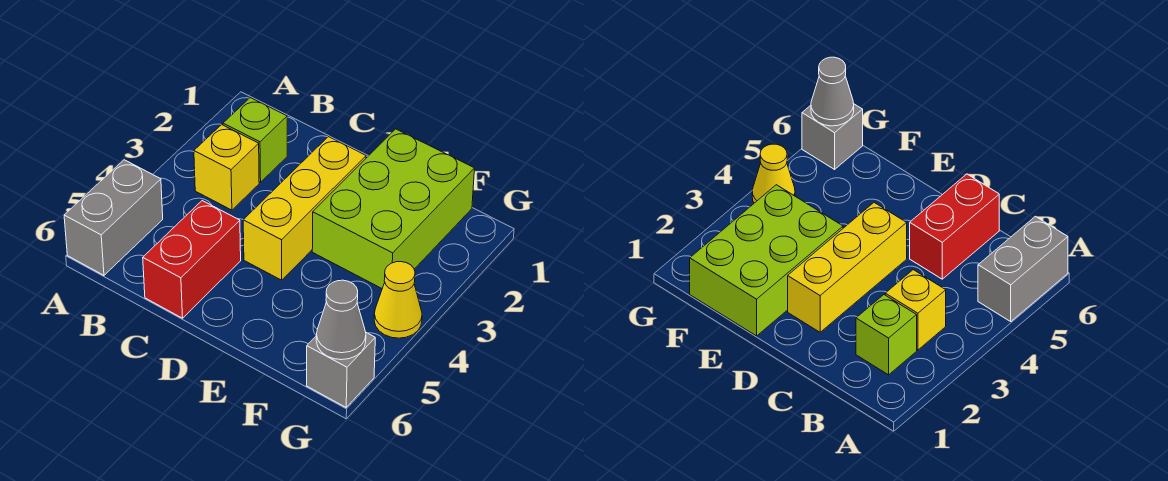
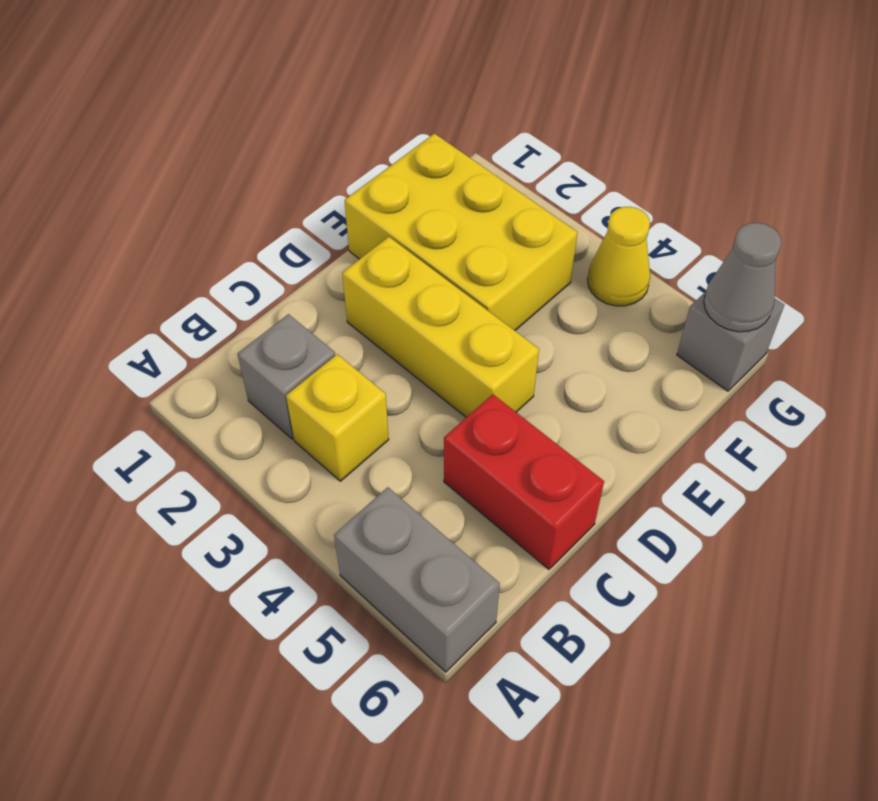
lime 1x1 brick [223,98,287,182] -> grey 1x1 brick [237,314,335,439]
lime 2x3 brick [312,129,475,288] -> yellow 2x3 brick [345,133,578,330]

